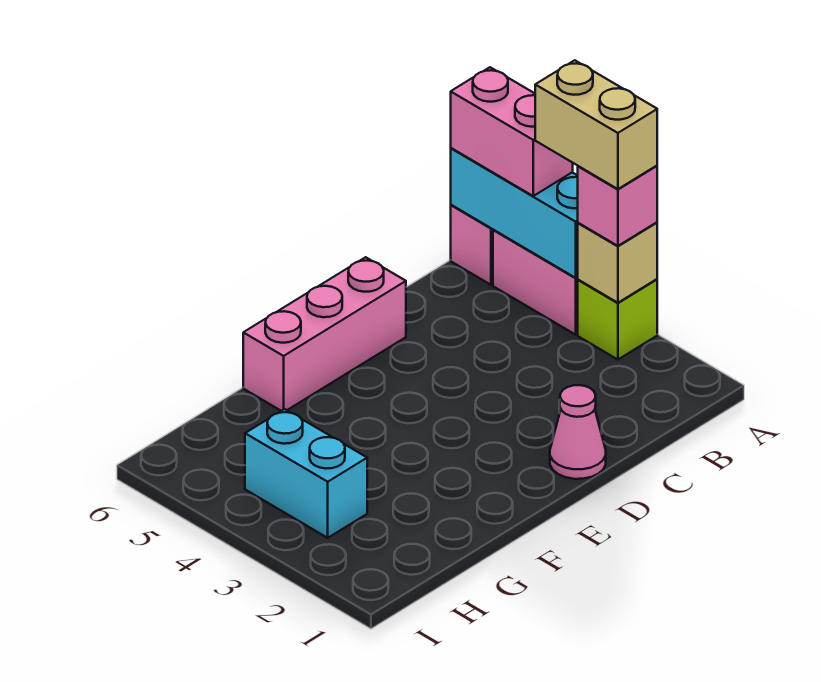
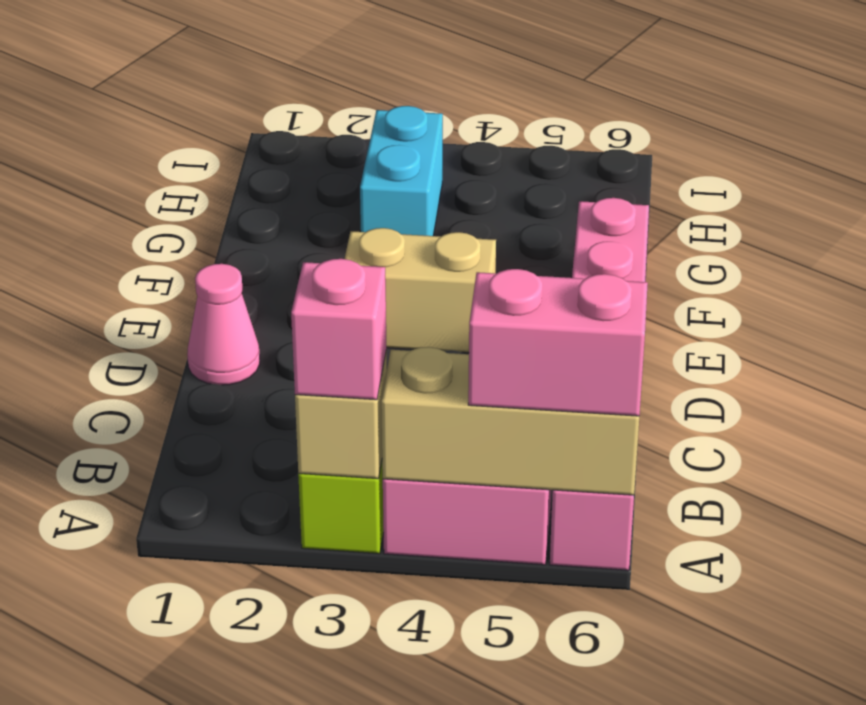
tan 1x2 brick [535,60,657,189] -> tan 1x2 brick moved to [345,228,496,353]
cyan 1x3 brick [451,148,578,278] -> tan 1x3 brick [381,347,639,495]
cyan 1x2 brick [245,409,367,538] -> cyan 1x2 brick turned to [360,106,443,236]

